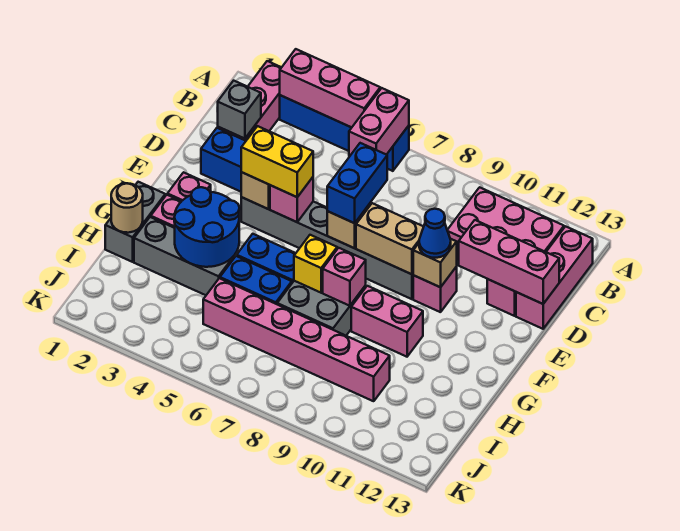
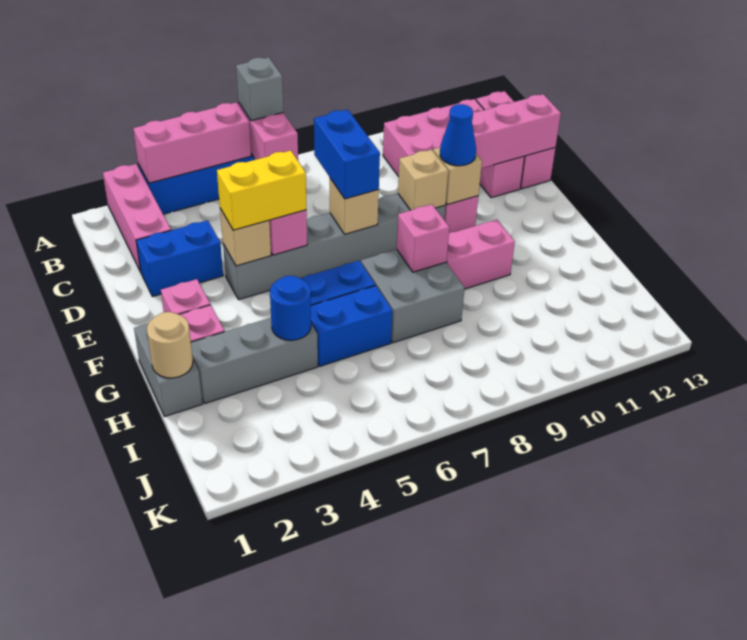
grey 1x1 brick [217,81,261,139] -> grey 1x1 brick moved to [236,57,283,121]
tan 1x2 brick [356,203,424,274] -> tan 1x1 brick [398,150,448,210]
blue 2x2 round brick [174,187,240,267] -> blue 1x1 round brick [270,276,311,340]
yellow 1x1 brick [294,235,337,293] -> none
pink 1x6 brick [203,278,390,401] -> none

